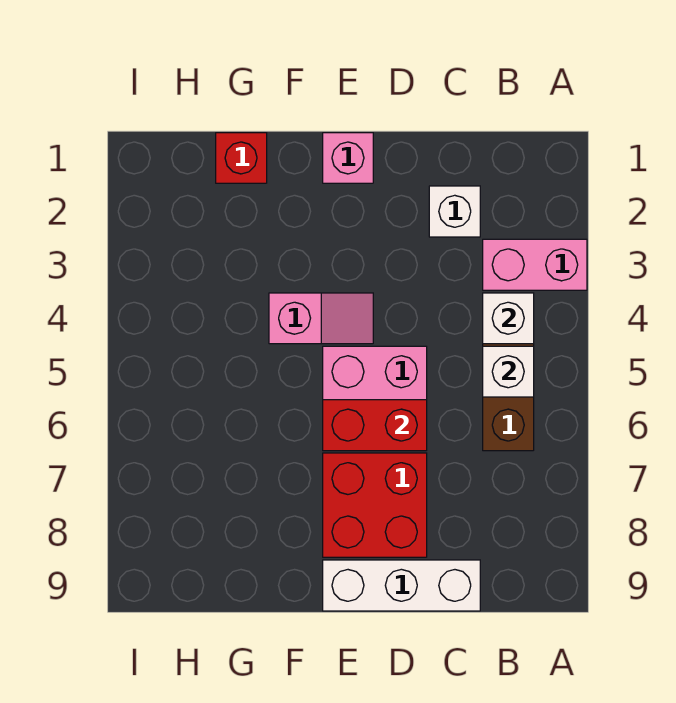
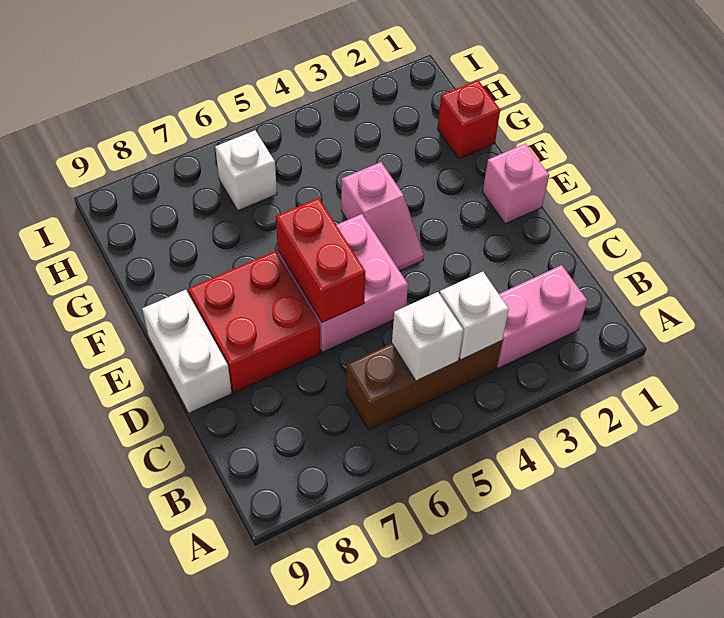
pink 1x2 brick [483,239,587,290] -> pink 1x2 brick turned to [497,265,587,368]
white 1x1 brick [429,186,480,237] -> white 1x1 brick moved to [215,131,277,211]
white 1x3 brick [323,560,480,611] -> white 1x2 brick [142,290,232,413]

